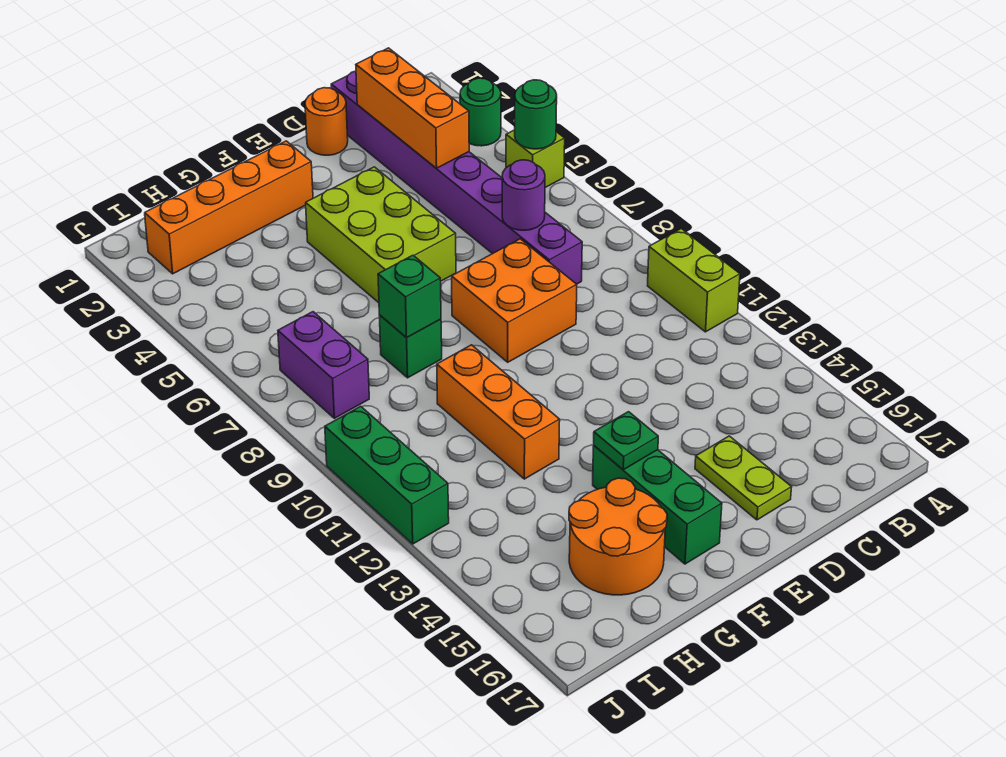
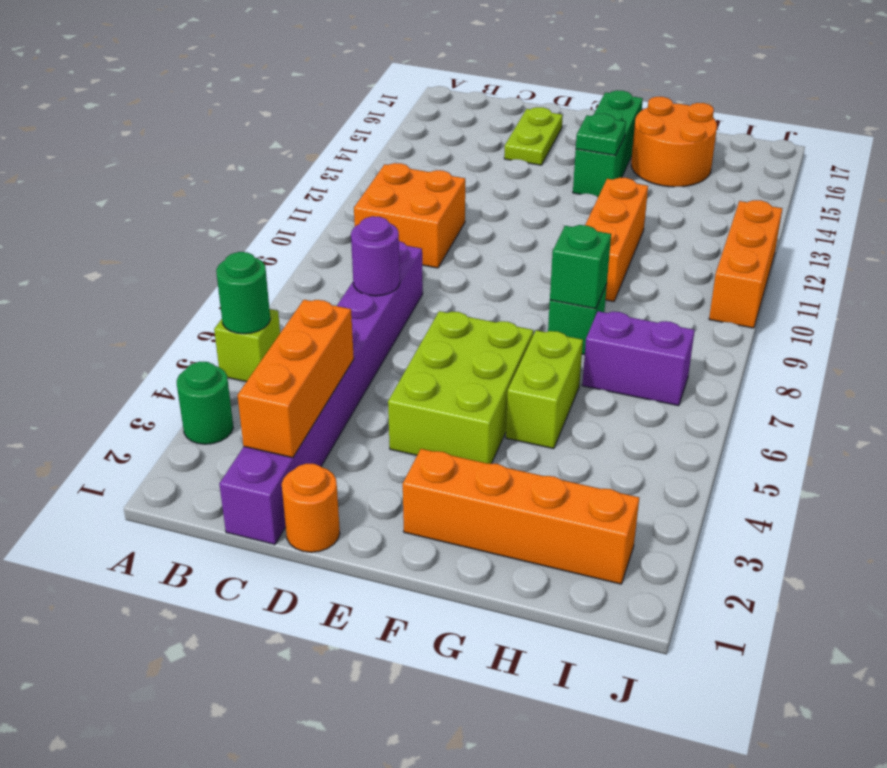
lime 1x2 brick [648,229,740,332] -> lime 1x2 brick moved to [506,330,583,449]
orange 2x2 brick [452,239,577,362] -> orange 2x2 brick moved to [354,163,465,268]
purple 1x2 brick [278,312,369,418] -> purple 1x2 brick turned to [582,311,695,406]
green 1x3 brick [325,406,449,544] -> orange 1x3 brick [709,200,782,328]

